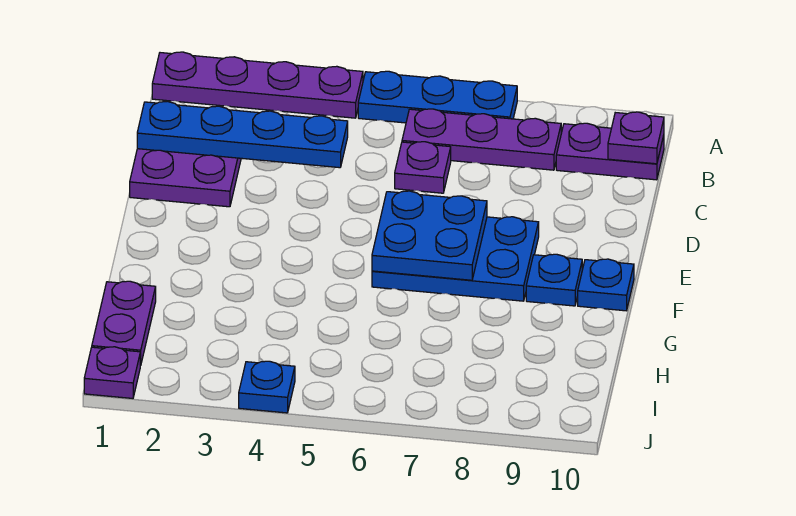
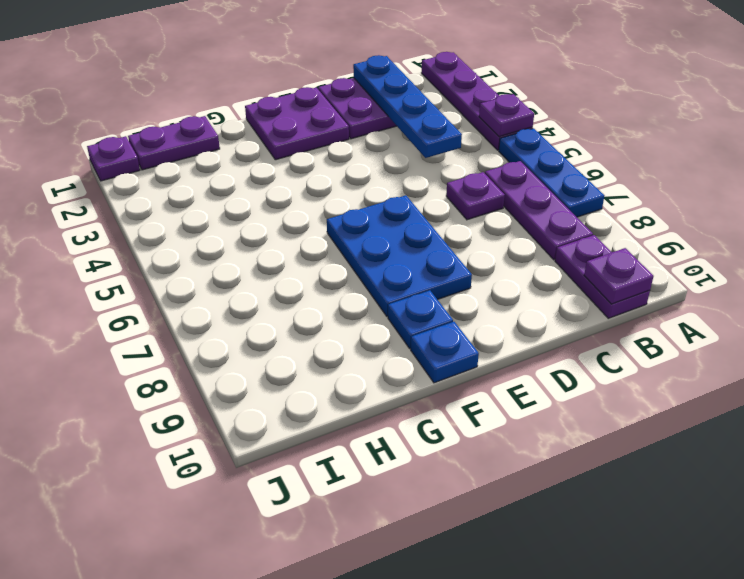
none -> purple 1x1 plate [479,94,534,137]
none -> purple 2x2 plate [245,87,349,160]
blue 2x2 plate [372,191,487,280] -> none
blue 1x1 plate [239,361,295,413] -> none

